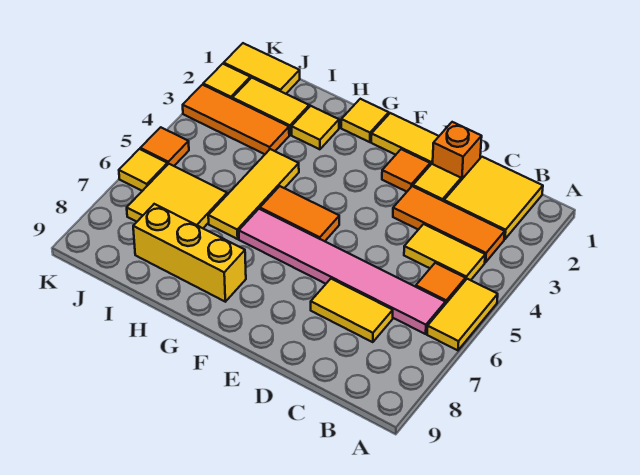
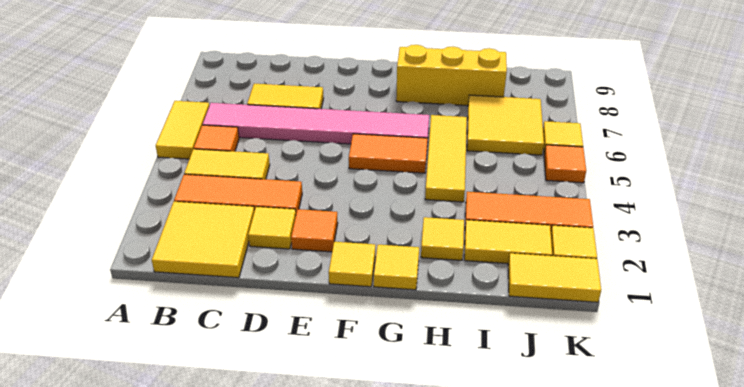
orange 1x1 brick [433,122,482,180] -> none
yellow 1x2 tile [371,113,439,165] -> yellow 1x1 tile [329,242,375,287]

